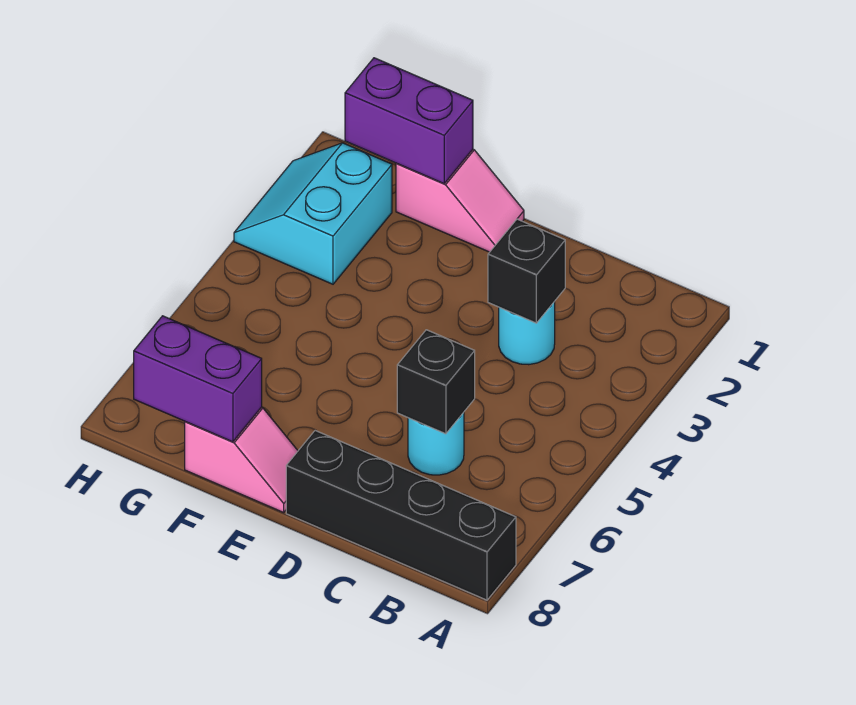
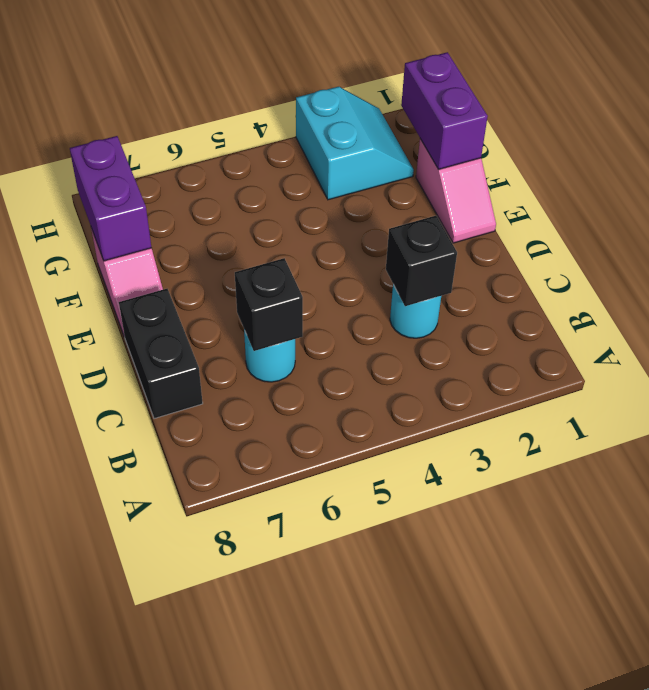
black 1x4 brick [286,431,516,600] -> black 1x2 brick [119,289,203,419]
cyan 2x2 slope [234,143,392,284] -> cyan 2x2 slope turned to [296,87,414,200]

